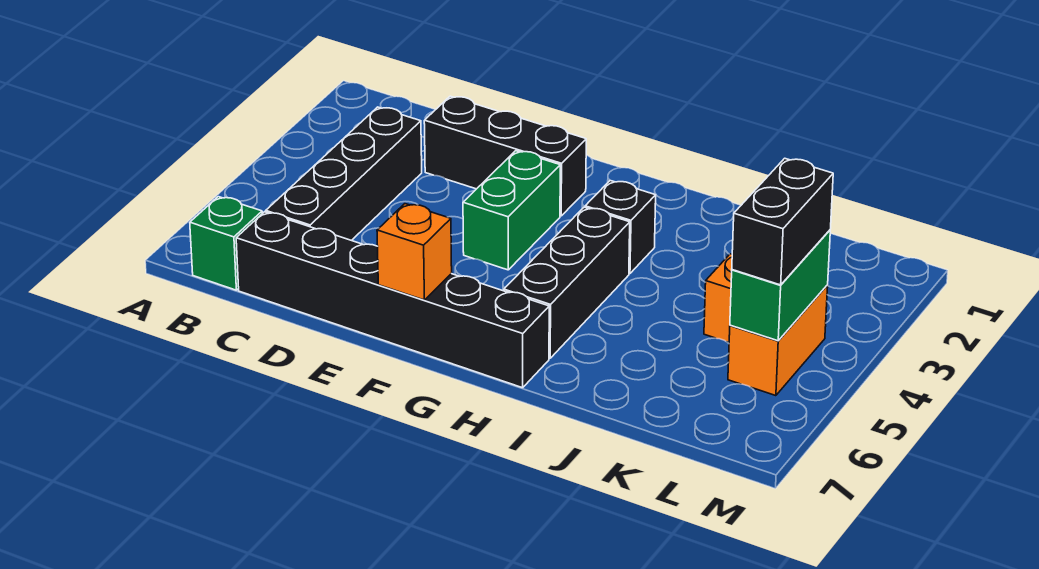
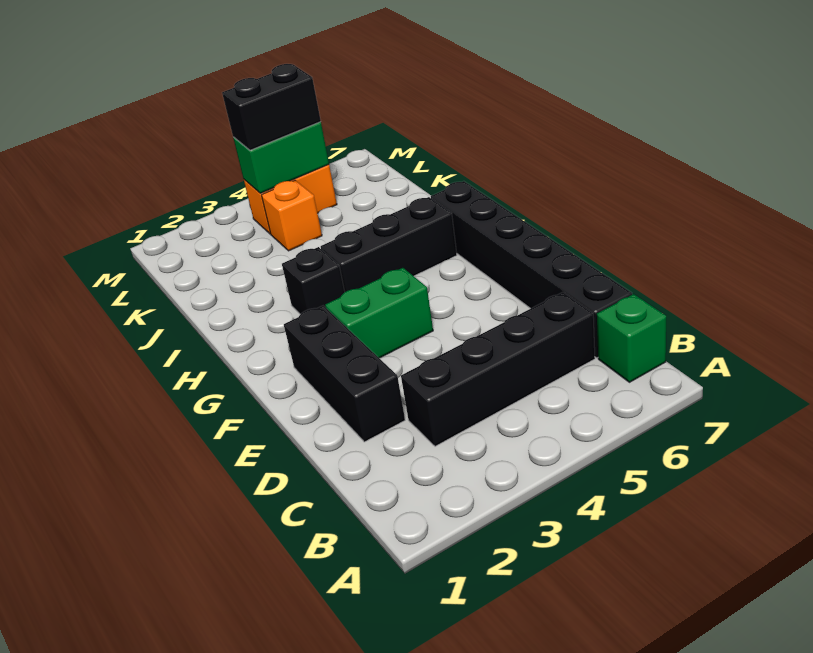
orange 1x1 brick [377,204,452,300] -> none

